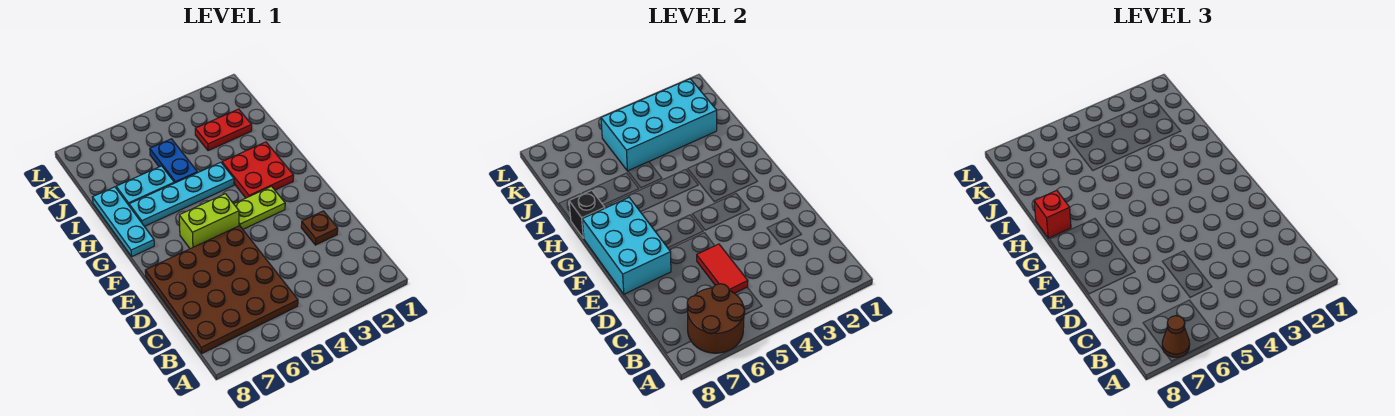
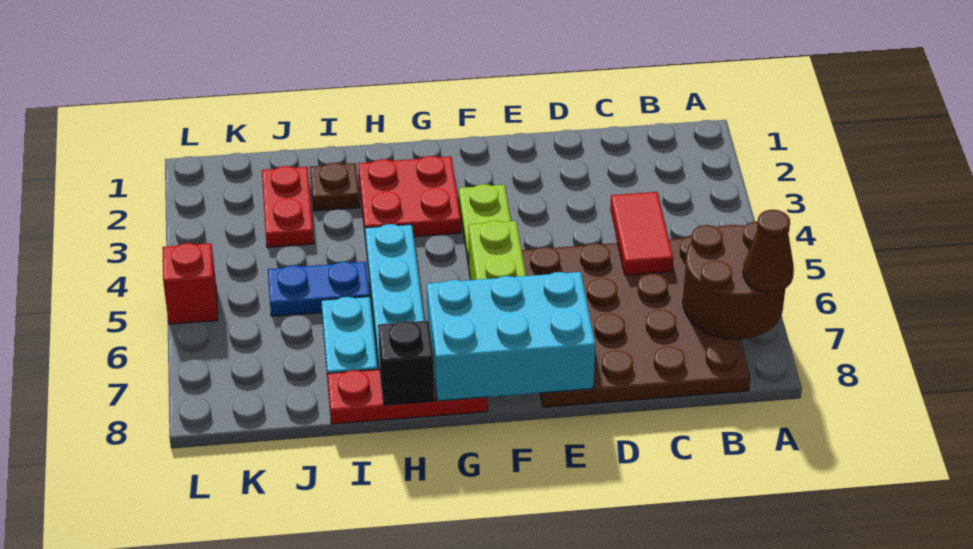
red 1x2 tile [697,244,748,293] -> red 1x2 tile turned to [610,192,673,275]
brown 1x1 plate [301,211,338,245] -> brown 1x1 plate moved to [310,163,360,211]
cyan 1x3 plate [93,187,154,256] -> red 1x3 plate [327,369,488,424]
red 1x1 brick [1034,190,1071,238] -> red 1x1 brick moved to [163,243,218,324]
cyan 2x4 brick [601,79,717,171] -> none

